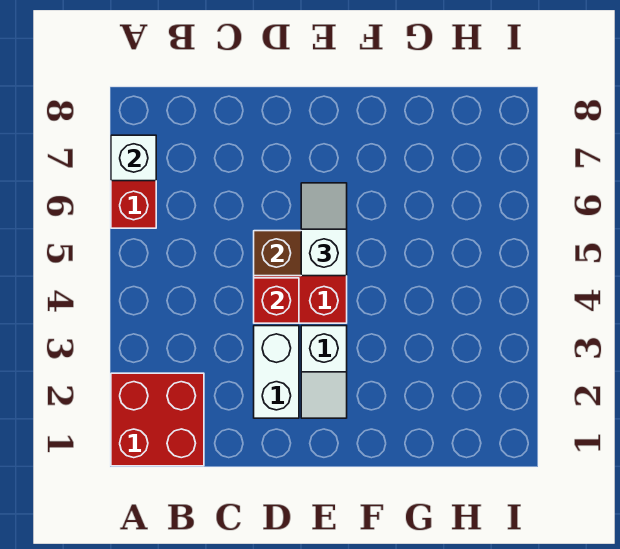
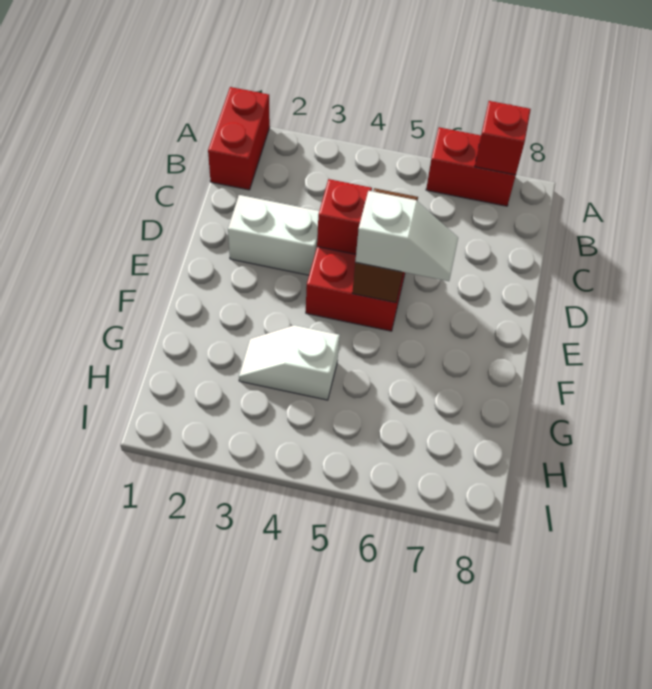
red 2x2 brick [111,373,204,466] -> red 1x2 brick [208,87,270,190]
white 1x1 brick [111,135,156,181] -> red 1x1 brick [475,101,531,175]
white 1x2 slope [301,326,347,418] -> white 1x2 slope moved to [239,325,340,400]

